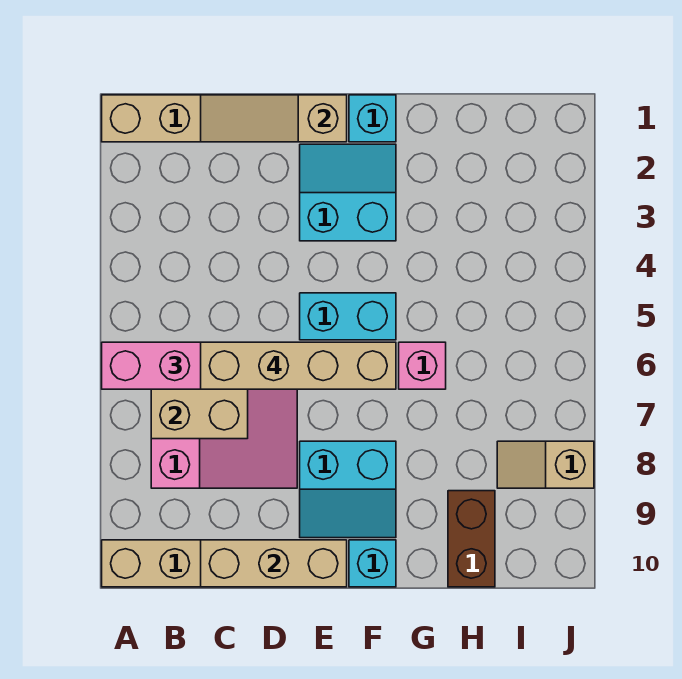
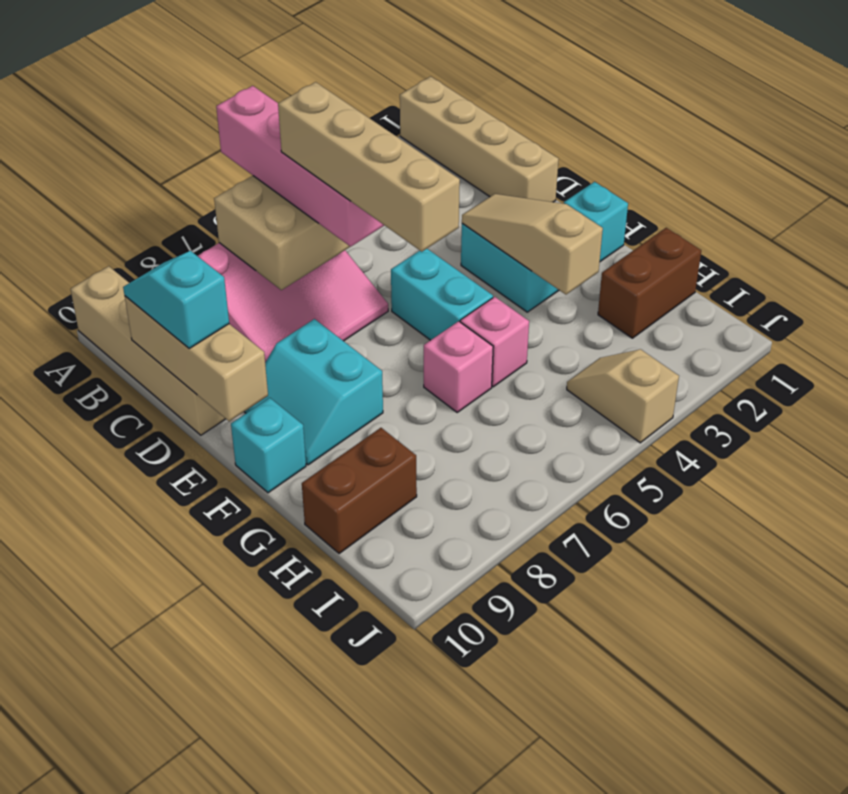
tan 1x3 slope [201,95,347,142] -> tan 1x3 slope moved to [462,194,603,295]
none -> cyan 1x2 slope [123,251,229,348]
none -> pink 1x1 brick [460,297,529,387]
none -> brown 1x2 brick [598,228,701,338]
tan 1x2 slope [497,441,594,488] -> tan 1x2 slope moved to [567,349,679,443]

